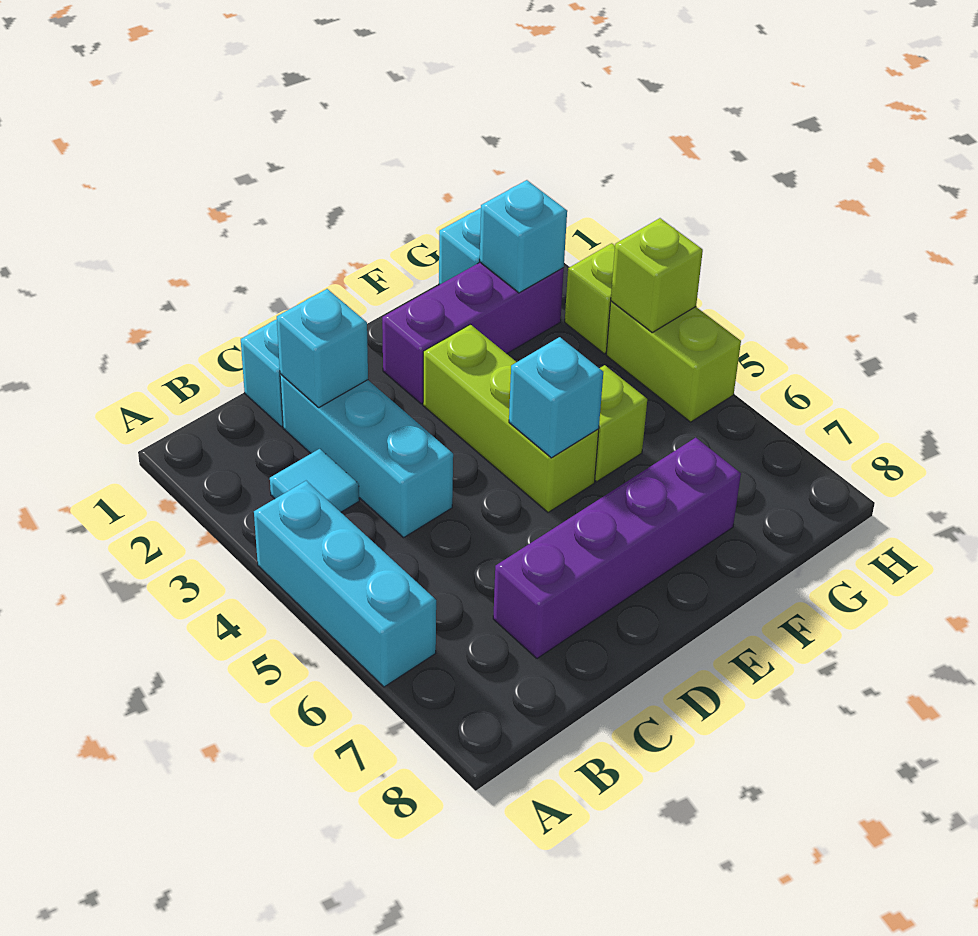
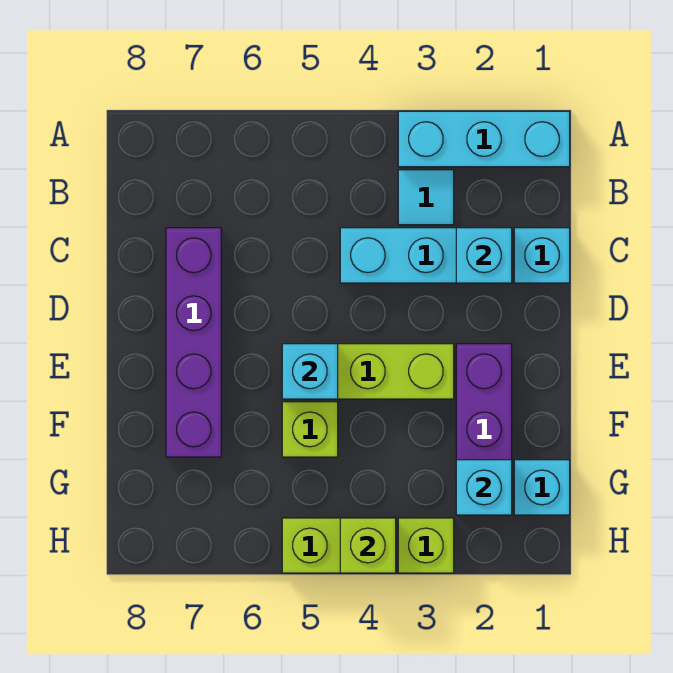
cyan 1x3 brick [254,481,436,687] -> cyan 1x3 brick moved to [398,111,570,167]

